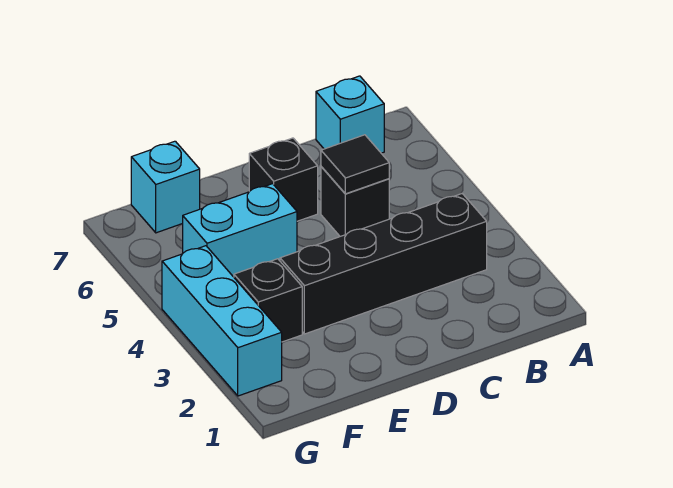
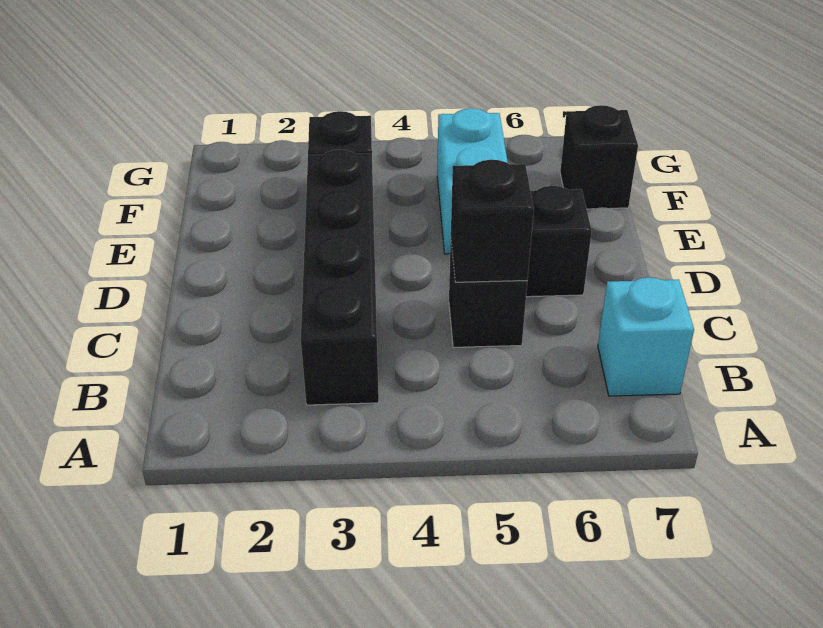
black 1x1 tile [321,135,389,194] -> black 1x1 brick [451,160,534,282]
cyan 1x1 brick [131,141,200,233] -> black 1x1 brick [560,105,638,209]
cyan 1x3 brick [162,246,282,396] -> none

